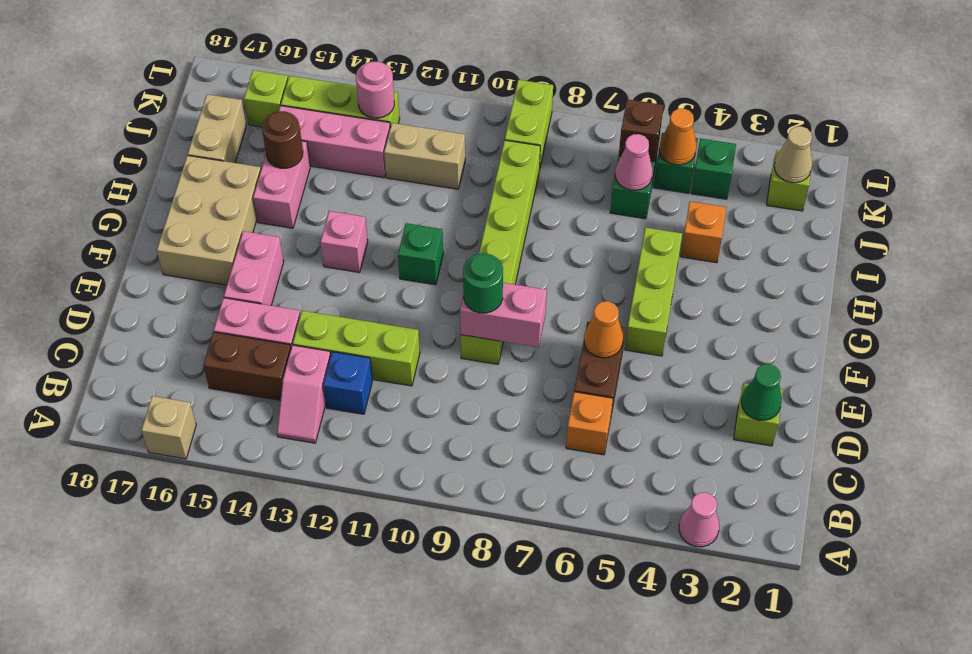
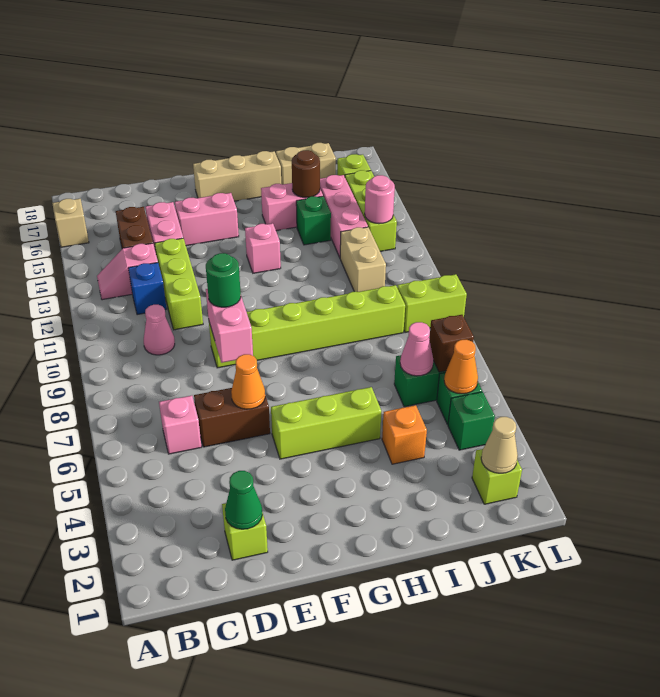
pink 1x1 cone [679,492,719,547] -> pink 1x1 cone moved to [144,305,175,355]
orange 1x1 brick [566,392,613,455] -> pink 1x1 brick [159,396,202,454]
tan 2x3 brick [157,155,261,285] -> tan 1x3 brick [193,151,281,201]
green 1x1 brick [398,223,443,285] -> green 1x1 brick moved to [296,196,331,245]

